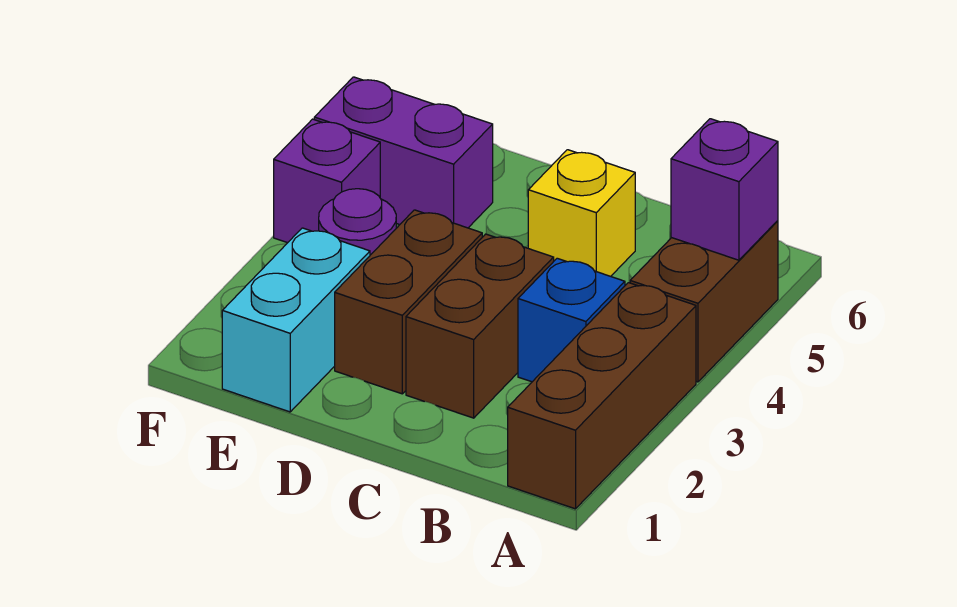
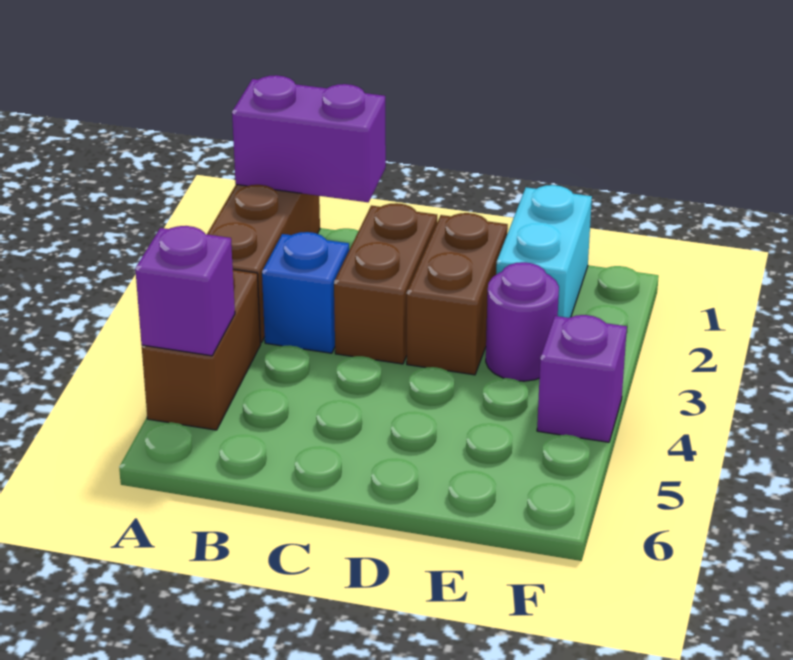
yellow 1x1 brick [528,150,635,276] -> none
purple 1x2 brick [314,77,493,228] -> purple 1x2 brick moved to [232,75,386,202]

